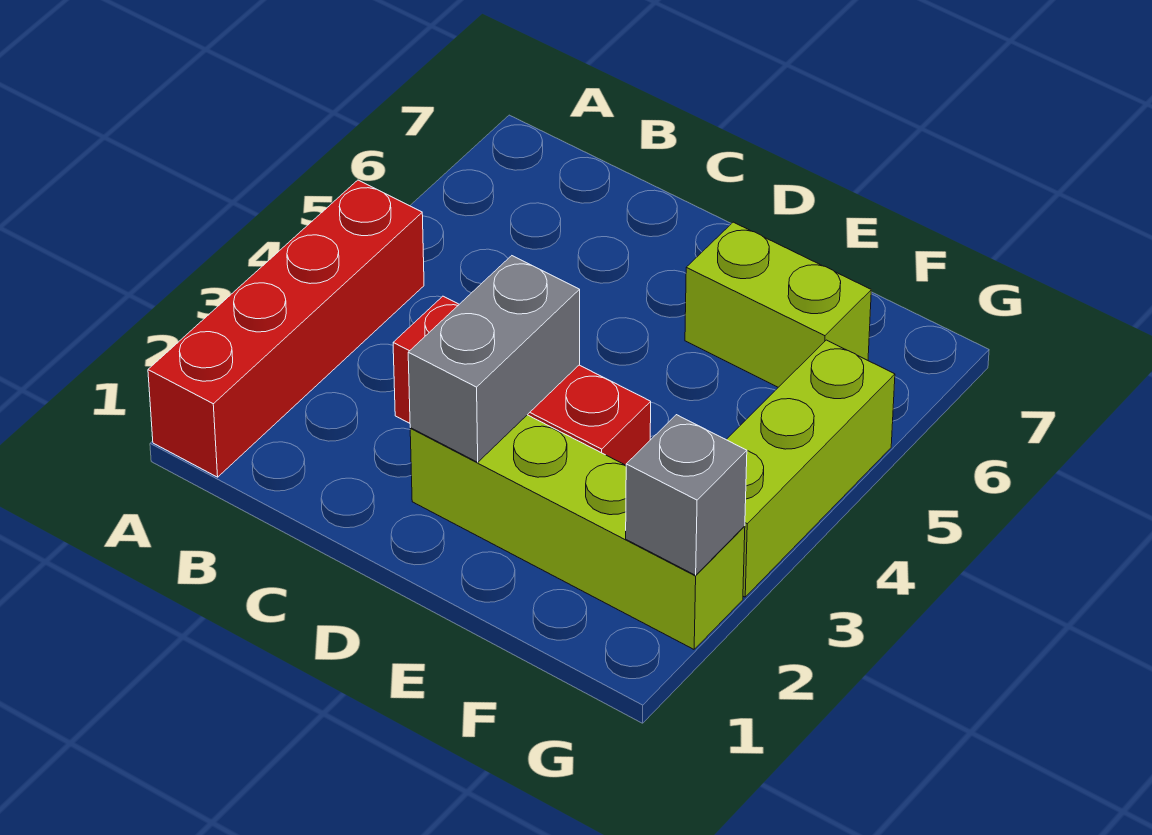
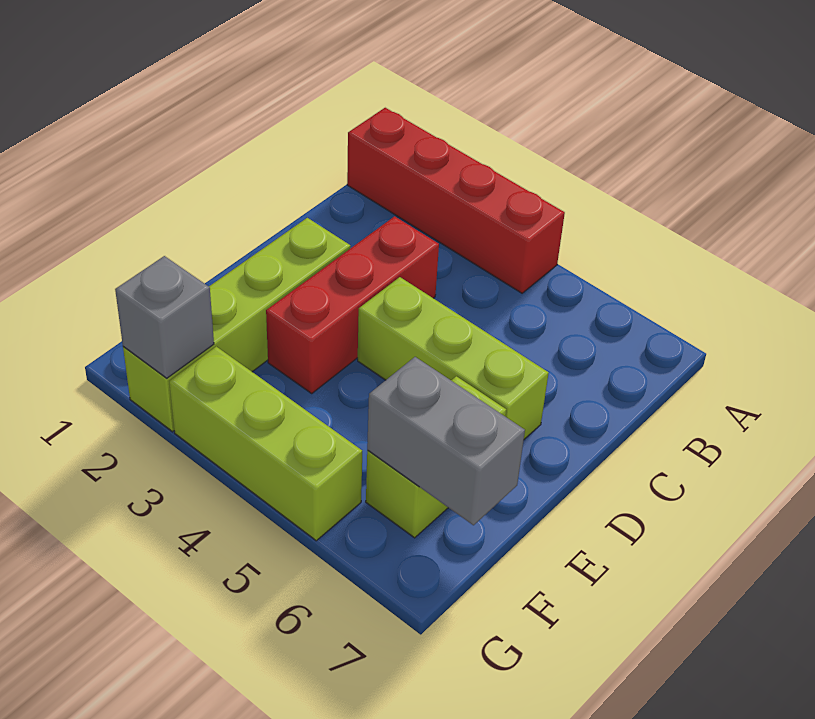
grey 1x2 brick [408,256,580,462] -> grey 1x2 brick moved to [367,357,525,525]
none -> lime 1x3 brick [358,277,549,439]

